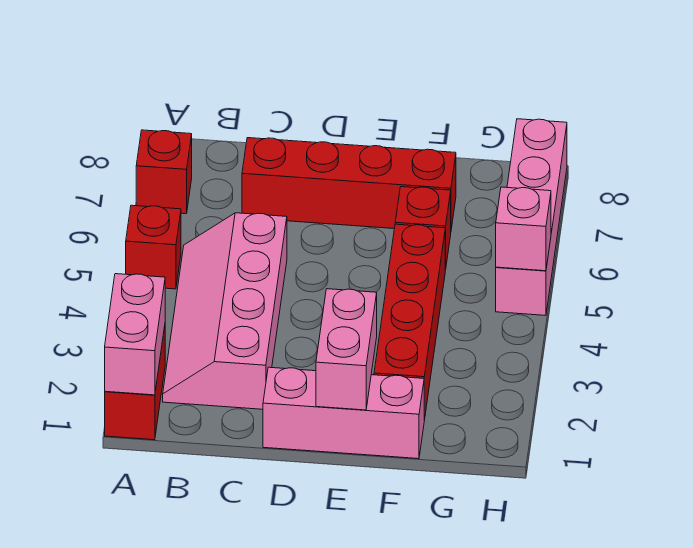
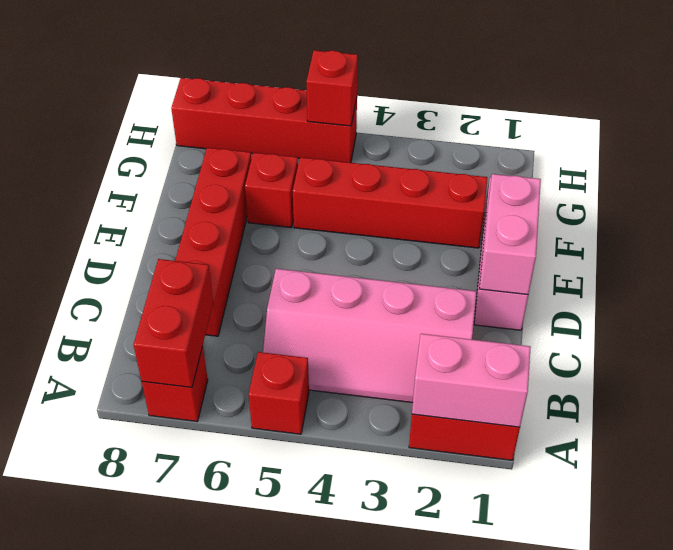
none -> red 1x2 brick [134,259,213,387]
pink 1x2 brick [316,289,377,410] -> pink 1x2 brick turned to [479,174,541,295]
pink 1x4 brick [496,119,567,315] -> red 1x4 brick [171,78,357,163]
pink 1x1 brick [496,187,551,271] -> red 1x1 brick [307,50,358,126]

